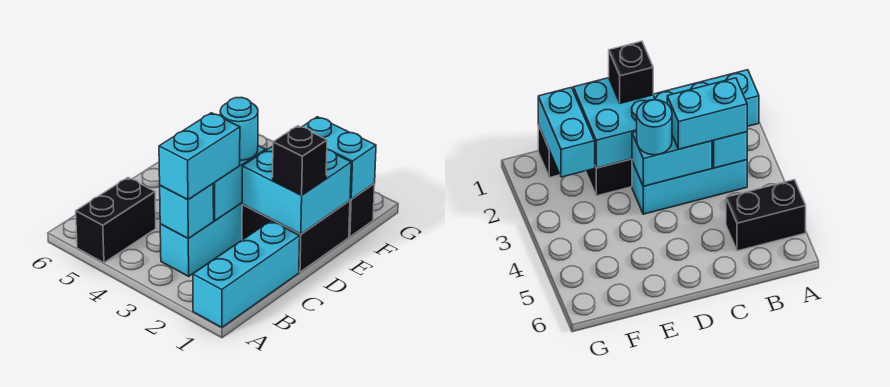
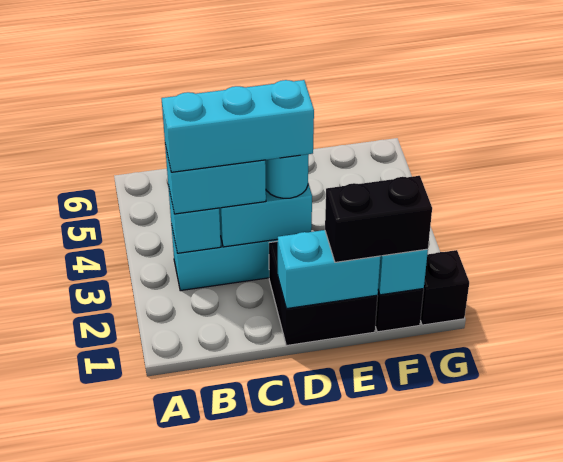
cyan 1x3 brick [193,221,300,327] -> cyan 1x3 brick moved to [162,80,314,172]
black 1x2 brick [76,178,156,263] -> black 1x2 brick moved to [325,176,432,262]
cyan 2x2 brick [242,146,351,234] -> cyan 1x2 brick [277,230,380,309]
black 1x1 brick [273,126,327,195] -> black 1x1 brick moved to [420,250,469,325]

